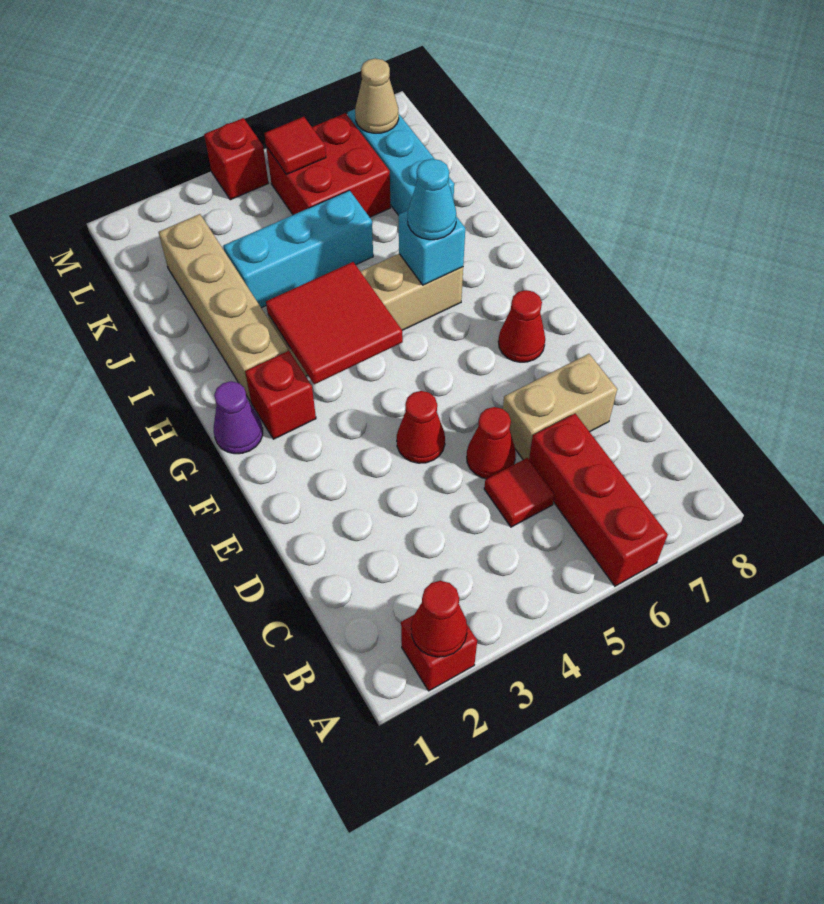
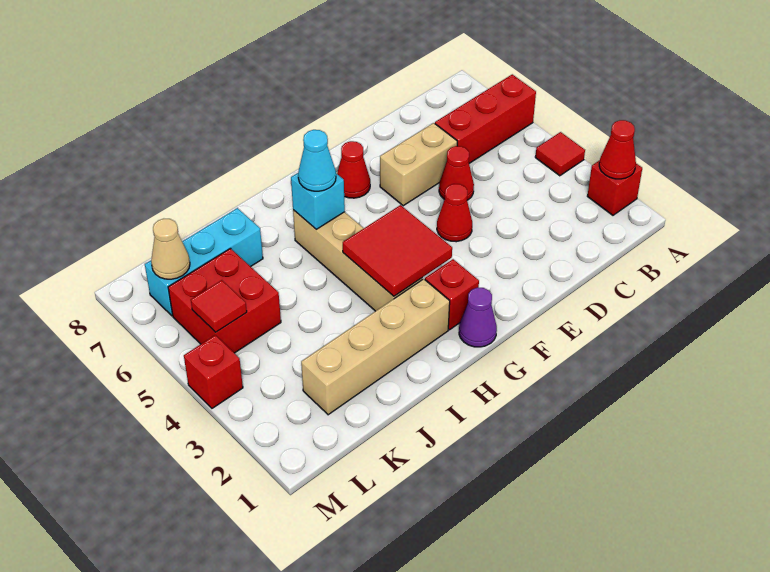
red 1x1 tile [484,458,555,527] -> red 1x1 tile moved to [535,132,585,176]
tan 1x2 brick [503,354,617,460] -> tan 1x2 brick turned to [380,123,457,206]
cyan 1x3 brick [224,190,373,308] -> none

